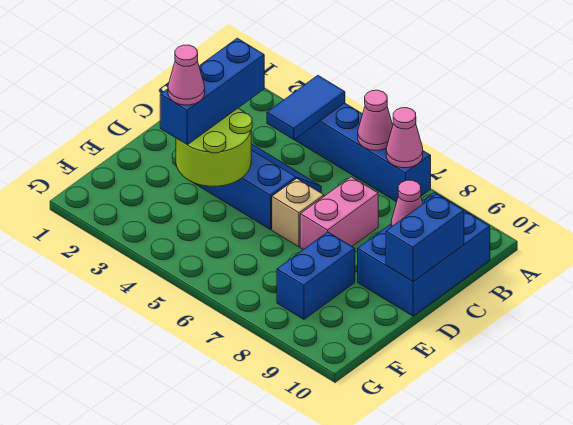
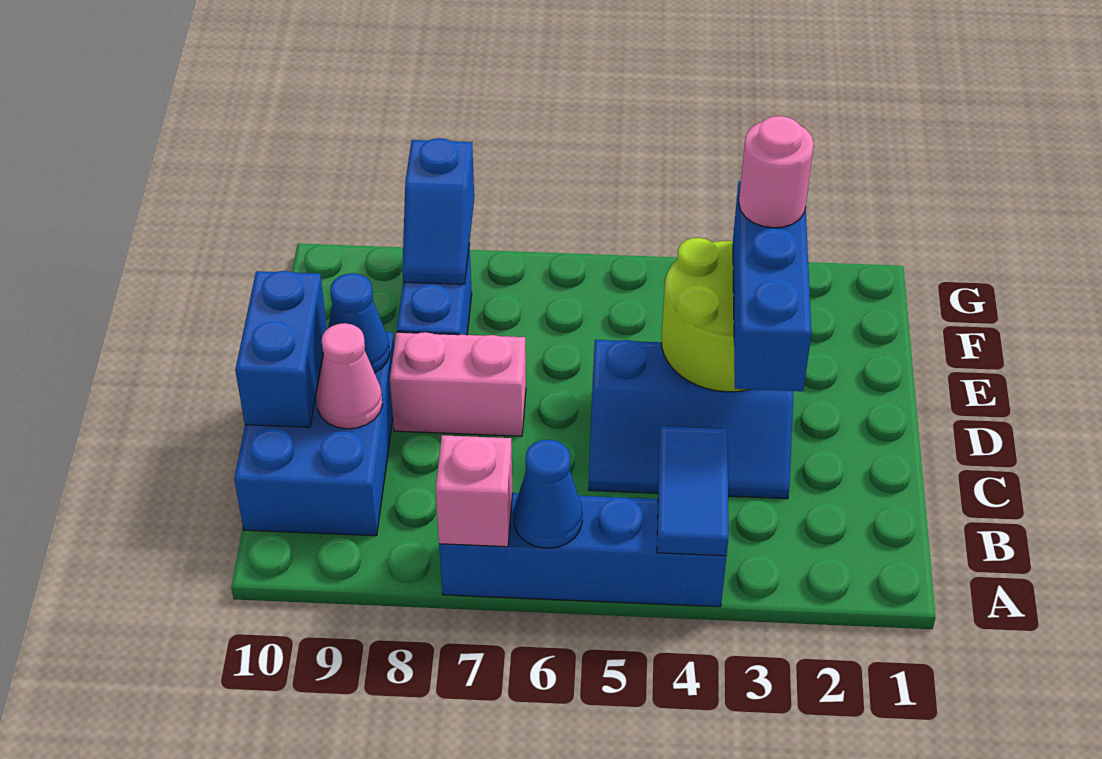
pink 1x1 cone [358,90,393,150] -> blue 1x1 cone [514,440,582,548]
pink 1x1 cone [386,108,423,168] -> pink 1x1 brick [436,435,513,547]
pink 1x2 brick [300,177,378,250] -> pink 1x2 brick turned to [390,332,526,436]
tan 1x1 brick [272,178,324,247] -> none
none -> blue 1x1 cone [328,273,390,373]
pink 1x1 cone [168,45,205,105] -> pink 1x1 round brick [739,116,814,228]
none -> blue 1x2 slope [402,138,474,284]

